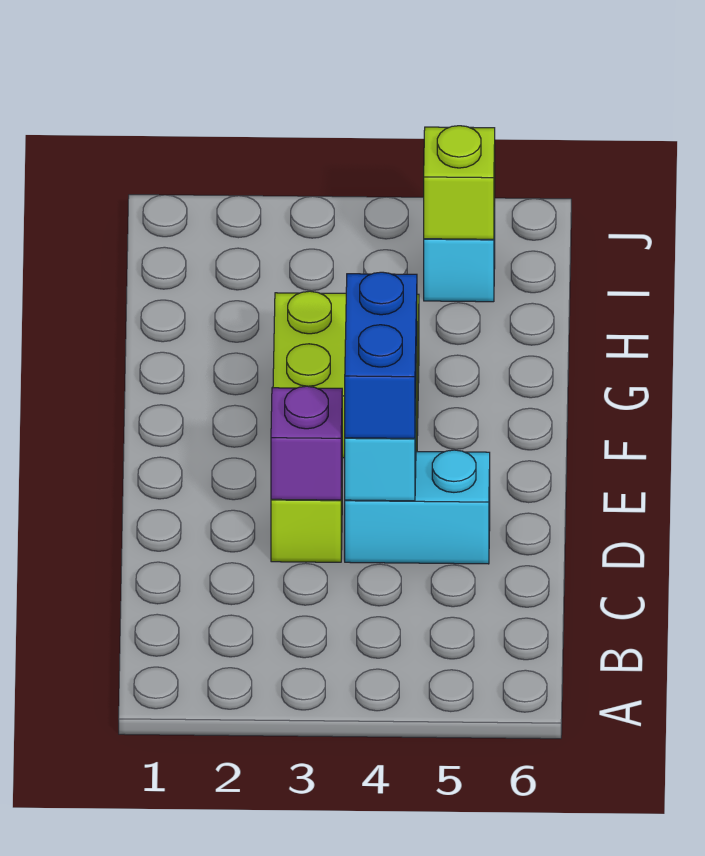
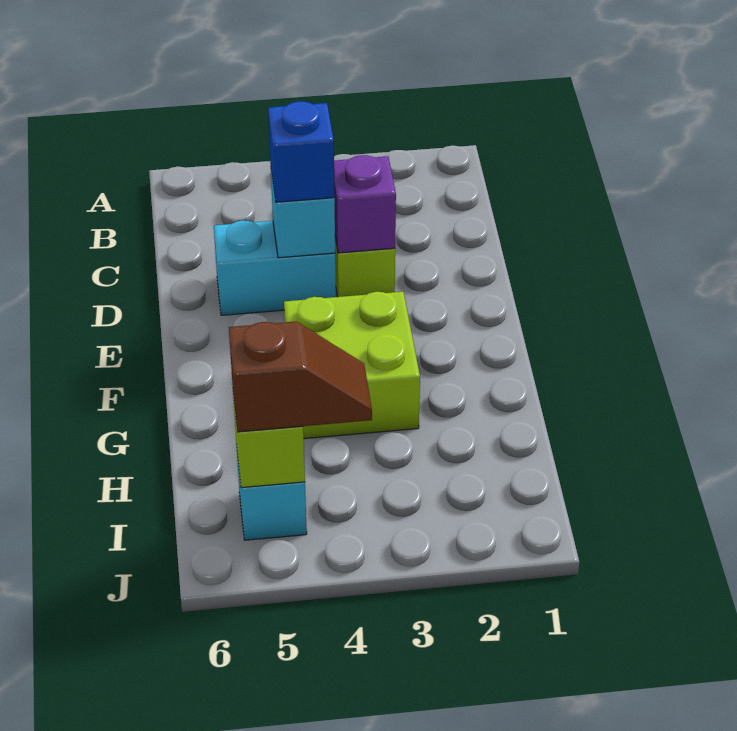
blue 1x2 brick [345,272,417,438] -> blue 1x1 brick [268,101,334,202]
none -> brown 1x2 slope [229,321,372,432]

